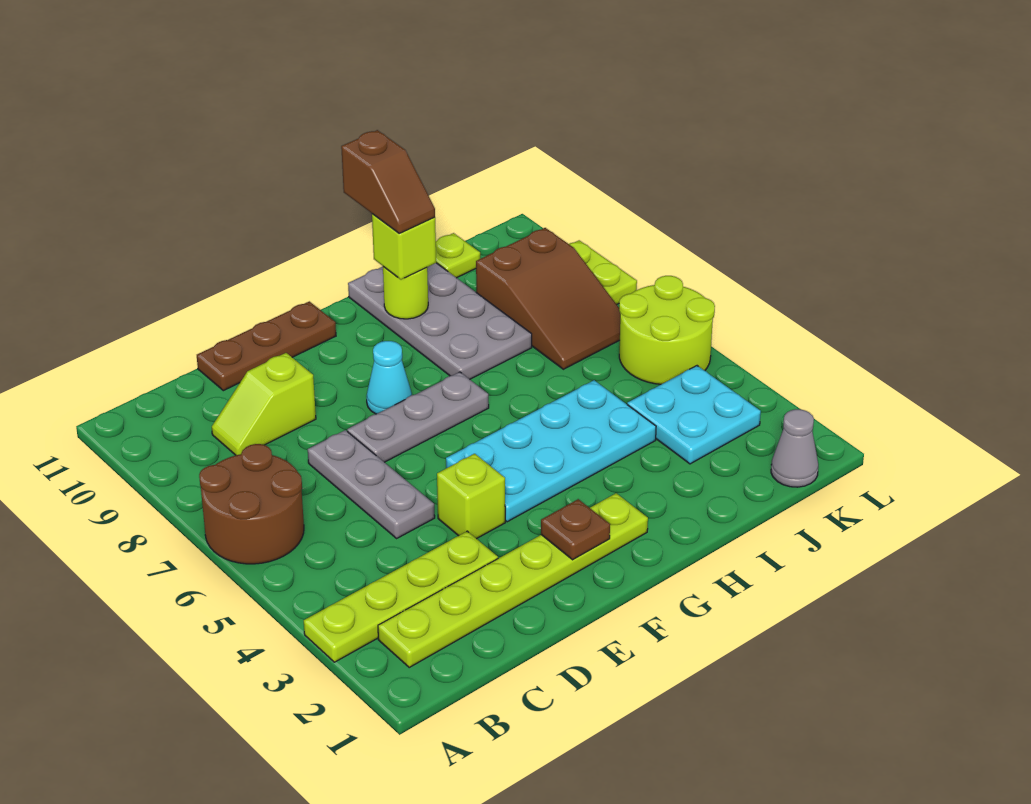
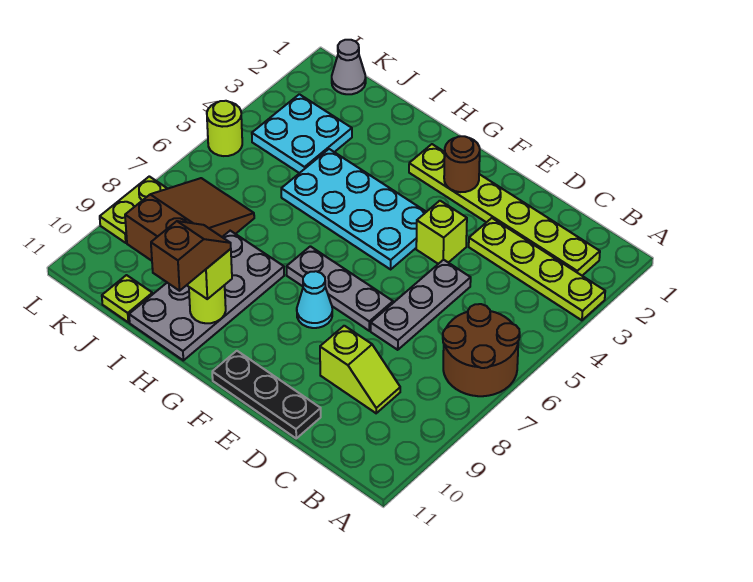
brown 1x3 plate [197,301,336,391] -> black 1x3 plate [212,351,321,438]
brown 1x1 plate [541,499,610,560] -> brown 1x1 round brick [444,136,480,192]
lime 2x2 round brick [619,276,715,384] -> lime 1x1 round brick [207,101,242,156]

